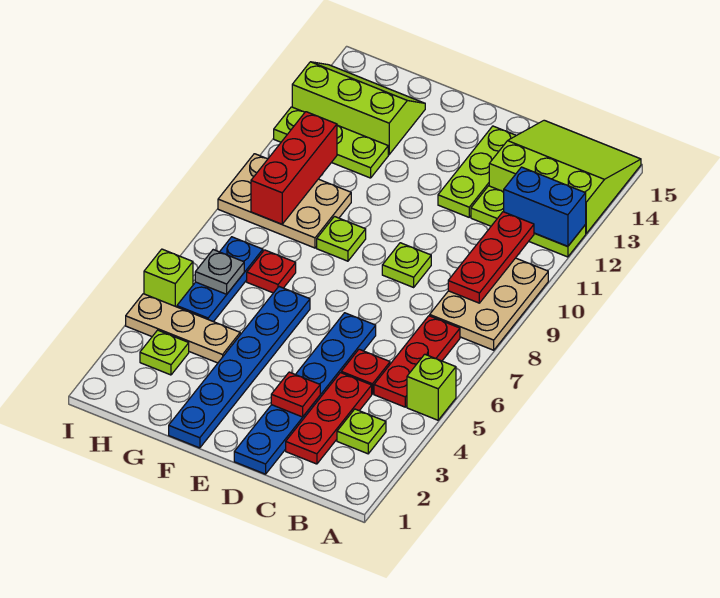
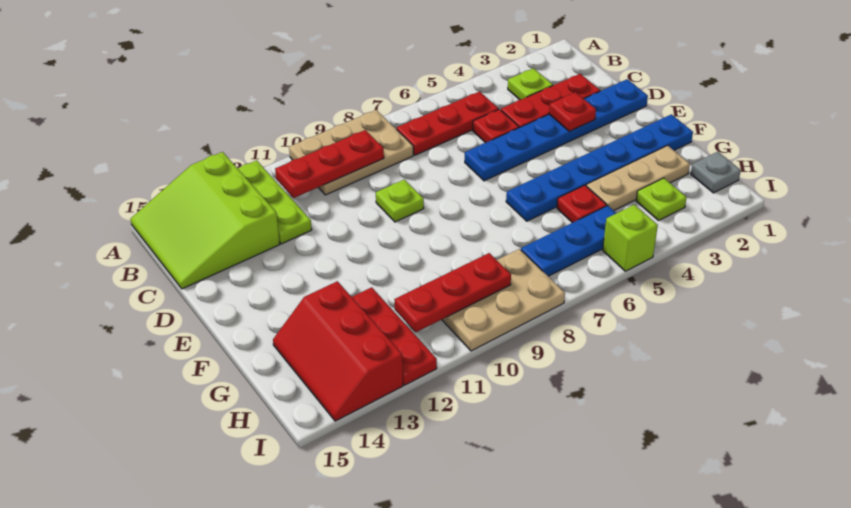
lime 1x1 brick [407,354,456,420] -> none
blue 1x2 brick [504,167,586,246] -> none
lime 1x3 plate [438,126,516,217] -> none
lime 1x1 plate [317,217,366,261] -> none
tan 1x3 plate [126,294,240,363] -> tan 1x3 plate turned to [586,145,690,210]
red 1x1 plate [247,250,296,293] -> red 1x1 plate moved to [557,185,607,223]
tan 2x3 plate [218,154,351,248] -> tan 2x3 plate turned to [442,249,565,351]
lime 1x3 plate [274,107,388,178] -> red 1x3 plate [352,287,437,385]
lime 2x3 slope [292,62,425,155] -> red 2x3 slope [273,281,403,421]
grey 1x1 plate [195,250,244,294] -> grey 1x1 plate moved to [691,152,741,193]
red 1x3 brick [251,112,337,224] -> red 1x3 plate [394,253,511,332]

